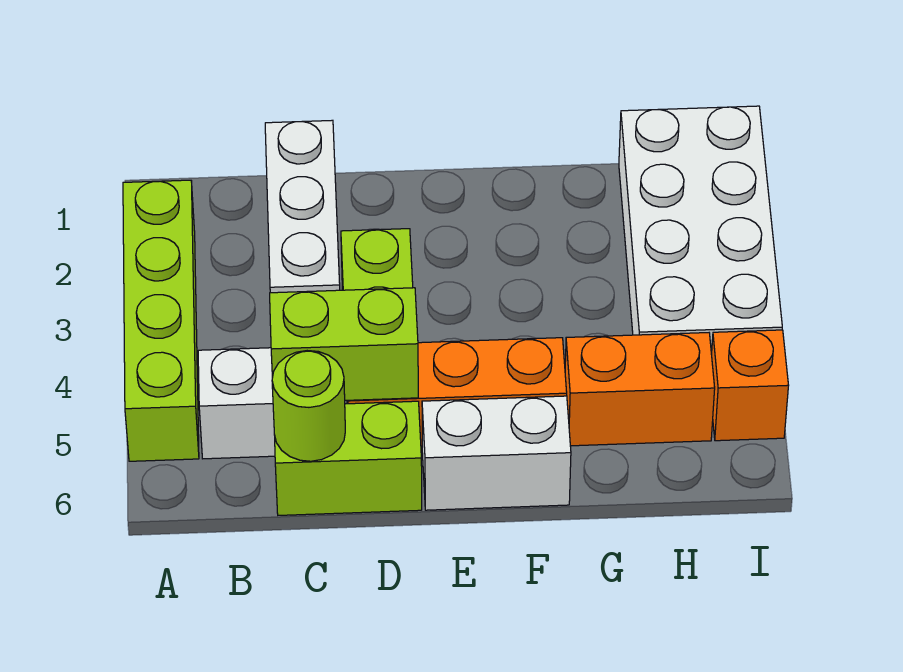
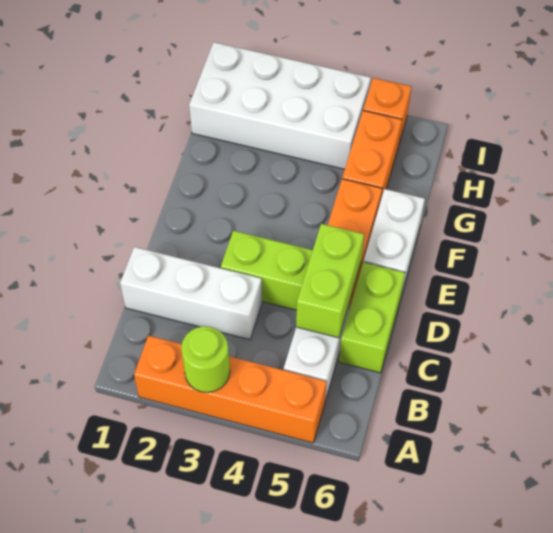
lime 1x4 brick [123,180,199,461] -> orange 1x4 brick [134,336,327,443]
lime 1x1 round brick [272,351,345,461] -> lime 1x1 round brick moved to [181,326,230,392]

